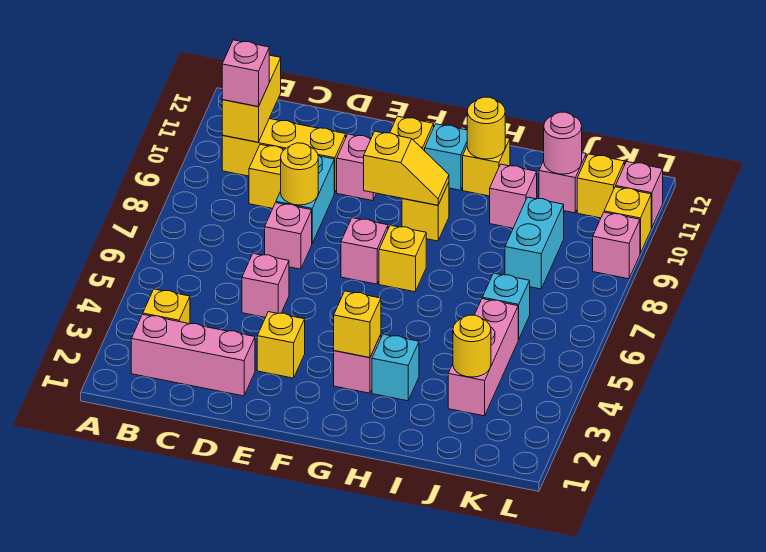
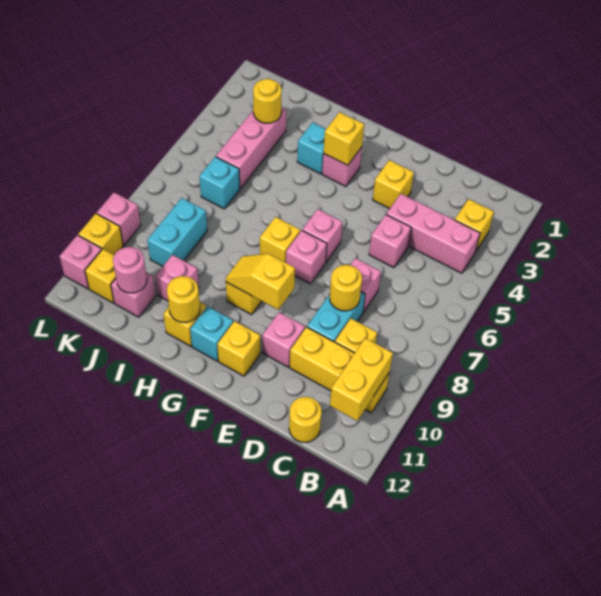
pink 1x3 brick [131,314,255,396] -> pink 1x3 brick moved to [386,194,480,273]
pink 1x1 brick [222,40,269,107] -> pink 1x1 brick moved to [302,209,343,262]
none -> yellow 1x1 round brick [289,397,322,442]

